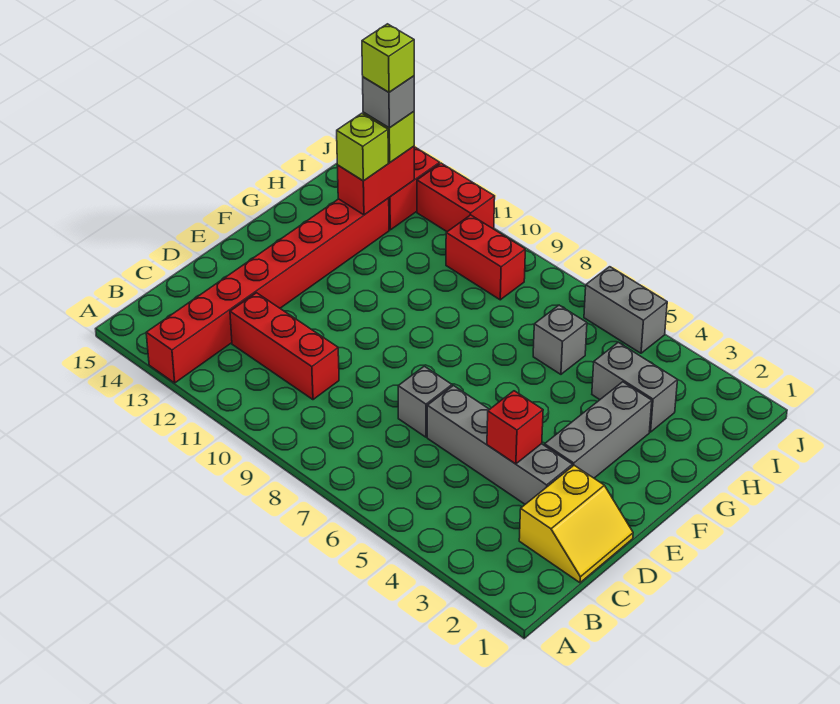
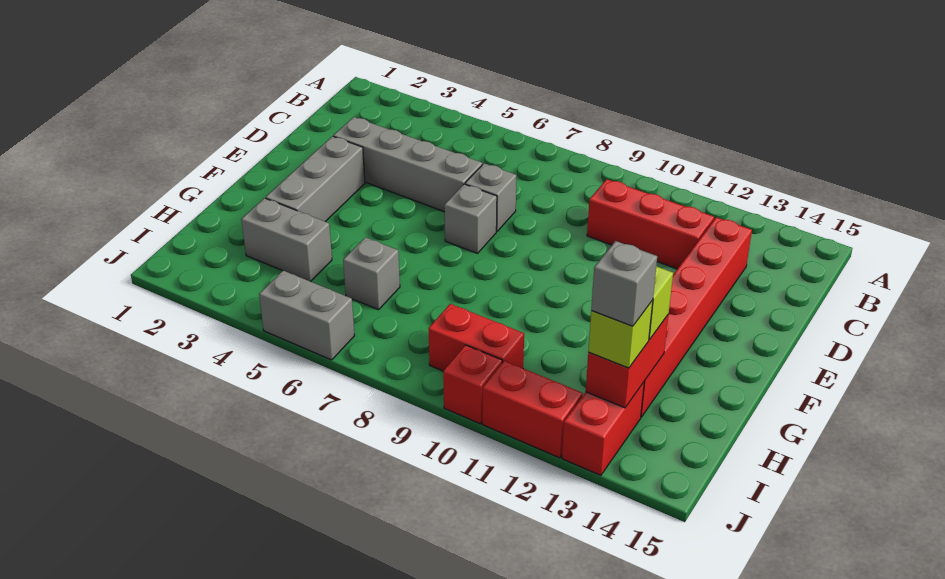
red 1x8 brick [146,198,389,383] -> red 1x6 brick [641,217,752,417]
yellow 2x2 slope [519,465,633,583] -> none
red 1x1 brick [487,391,543,464] -> red 1x1 brick moved to [443,345,502,424]
none -> grey 1x1 brick [444,184,497,253]
lime 1x1 brick [362,24,414,92] -> none

